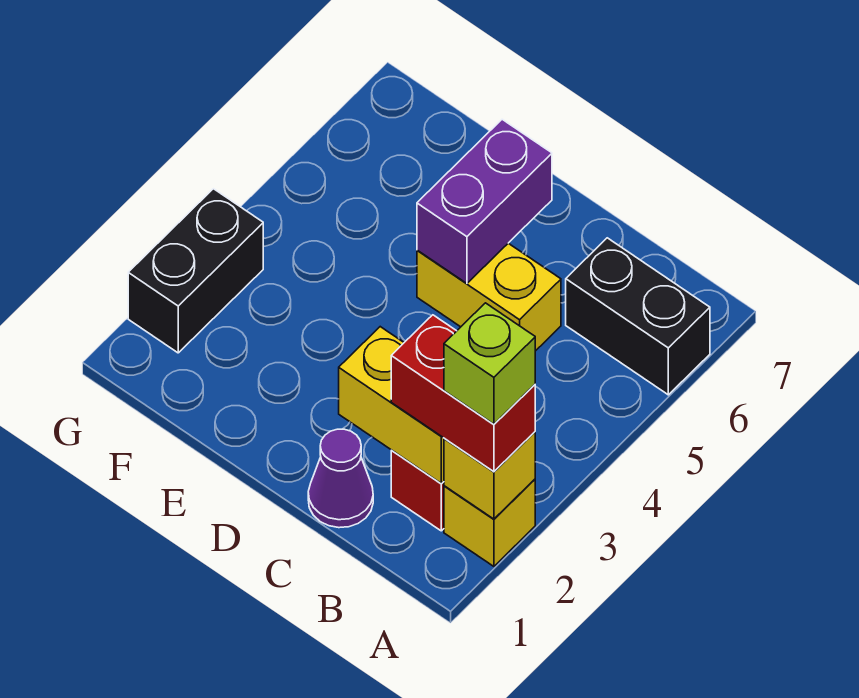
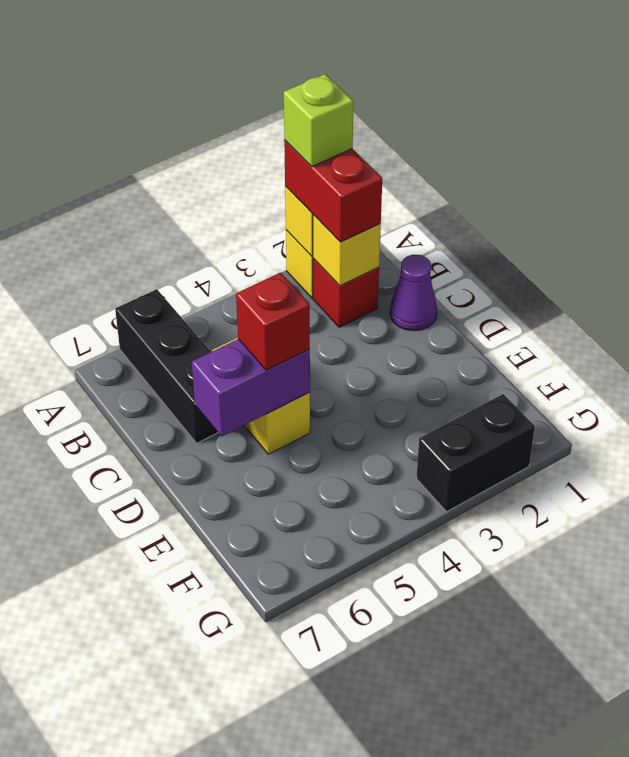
black 1x2 brick [566,238,710,395] -> black 1x3 brick [115,289,218,443]
yellow 1x2 brick [339,327,444,484] -> yellow 1x1 brick [313,215,381,286]
none -> red 1x1 brick [236,273,310,370]

